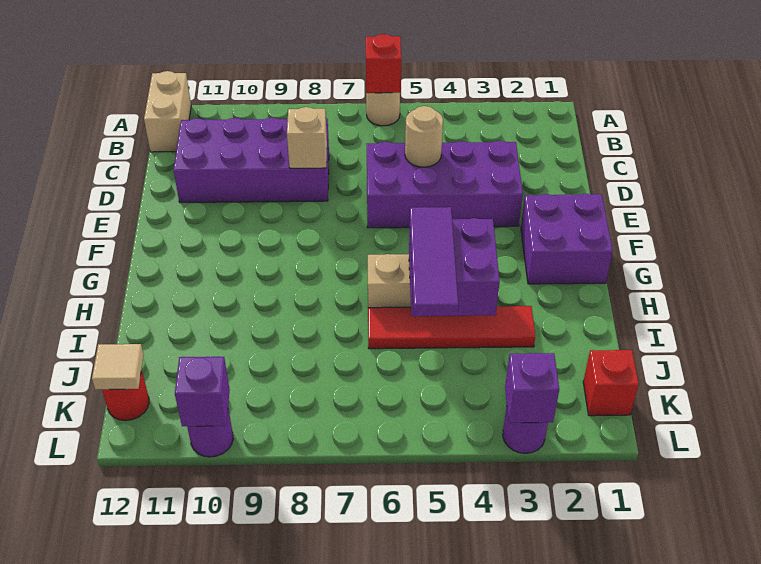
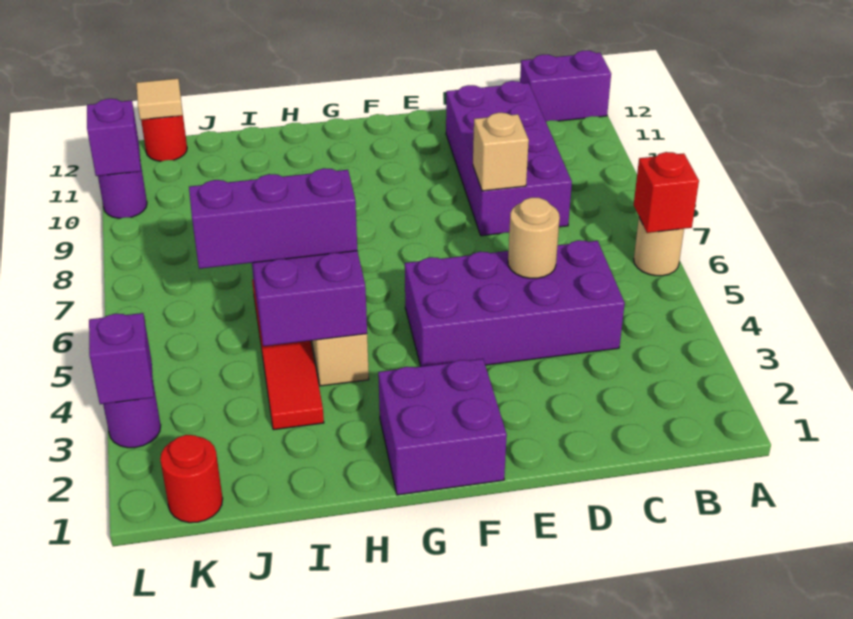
tan 1x2 brick [144,71,191,152] -> purple 1x2 brick [520,51,611,121]
purple 2x4 brick [367,141,523,228] -> purple 2x4 brick turned to [405,240,625,366]
purple 1x3 tile [410,207,458,316] -> purple 1x3 brick [189,168,357,269]
red 1x1 brick [583,350,639,416] -> red 1x1 round brick [160,435,223,523]

